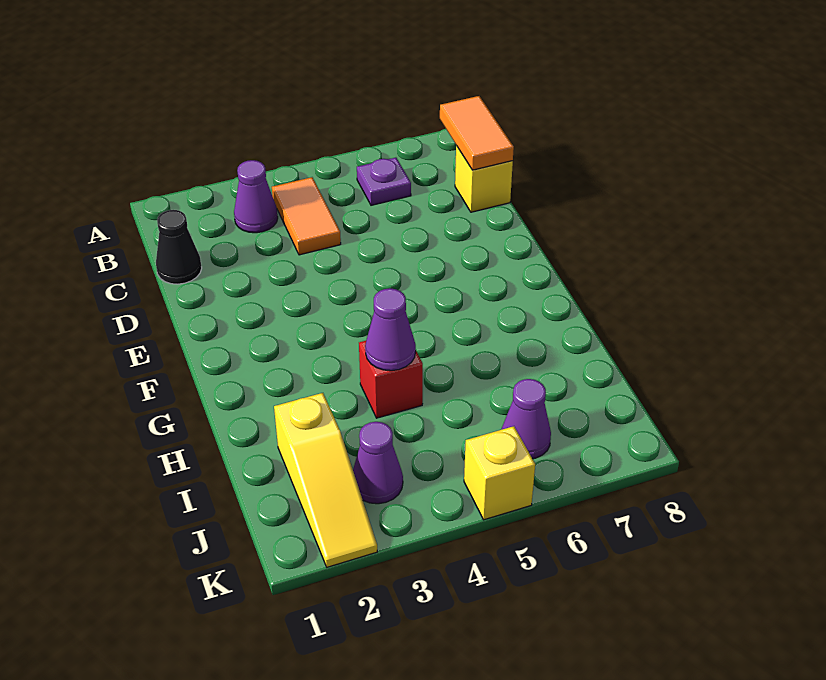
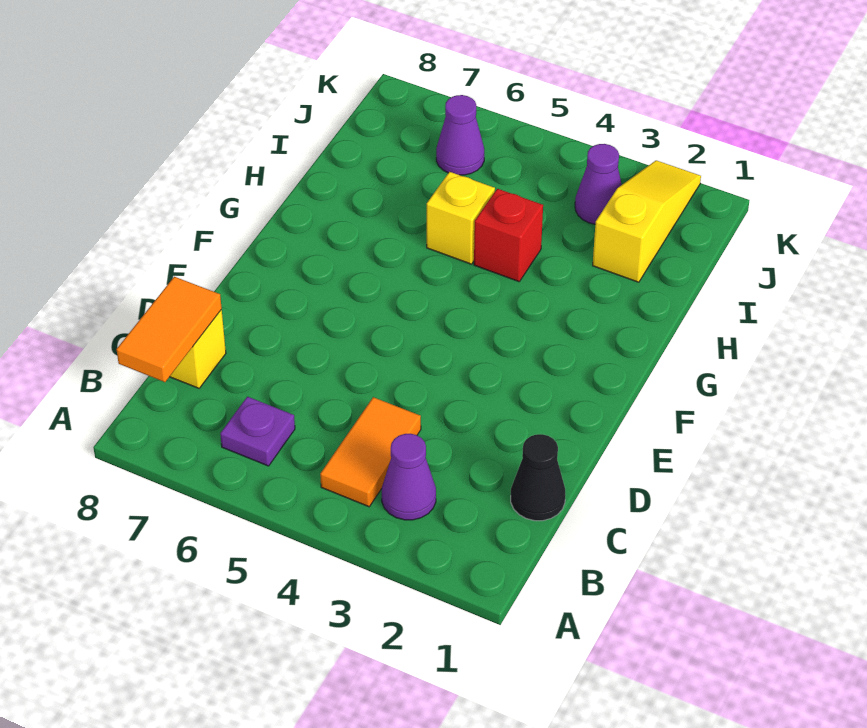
purple 1x1 cone [365,288,416,371] -> none
yellow 1x1 brick [464,426,535,520] -> yellow 1x1 brick moved to [427,172,495,264]

